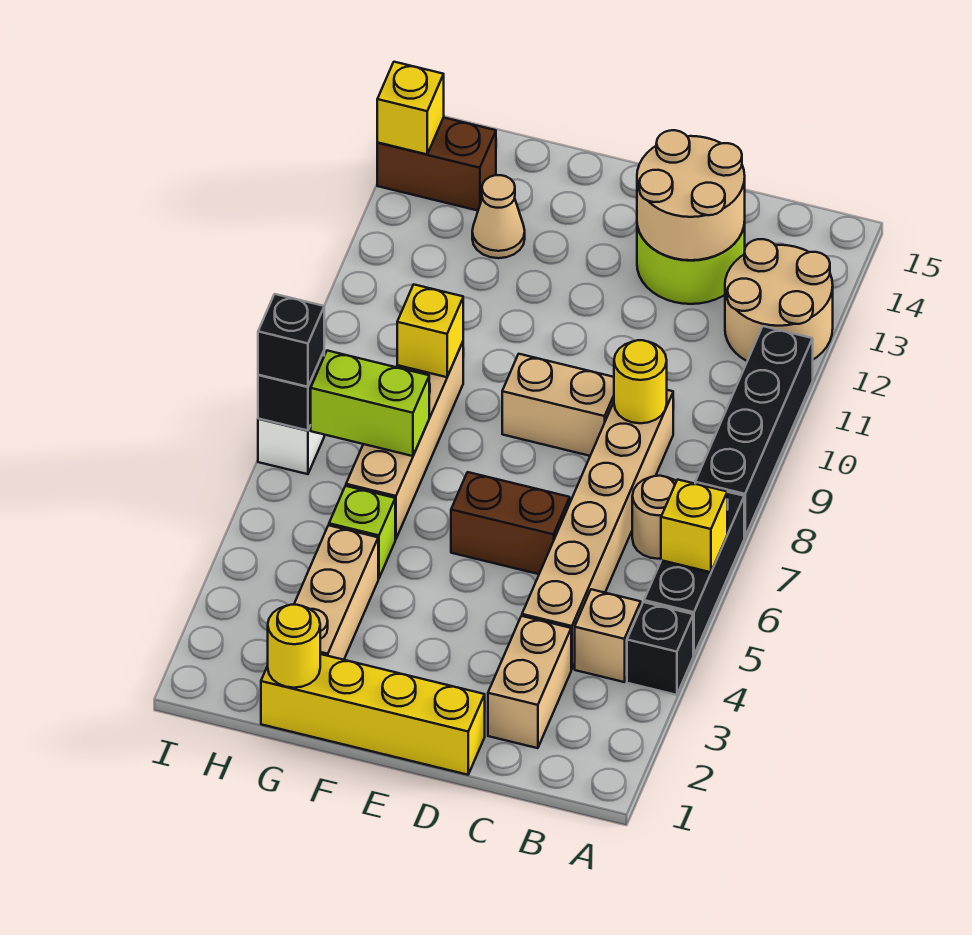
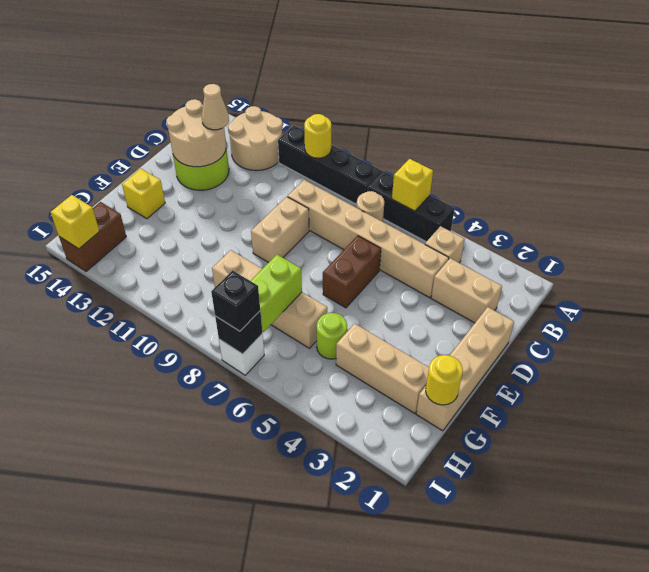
black 1x1 brick [627,602,693,695] -> none
yellow 1x1 round brick [614,340,667,423] -> yellow 1x1 round brick moved to [304,114,331,158]
yellow 1x4 brick [261,654,485,775] -> tan 1x4 brick [416,307,514,431]
lime 1x1 brick [329,486,395,579] -> lime 1x1 round brick [316,313,347,359]
yellow 1x1 brick [397,285,463,377] -> yellow 1x1 brick moved to [122,169,165,219]
tan 1x1 cone [472,175,525,258] -> tan 1x1 cone moved to [202,84,229,130]

